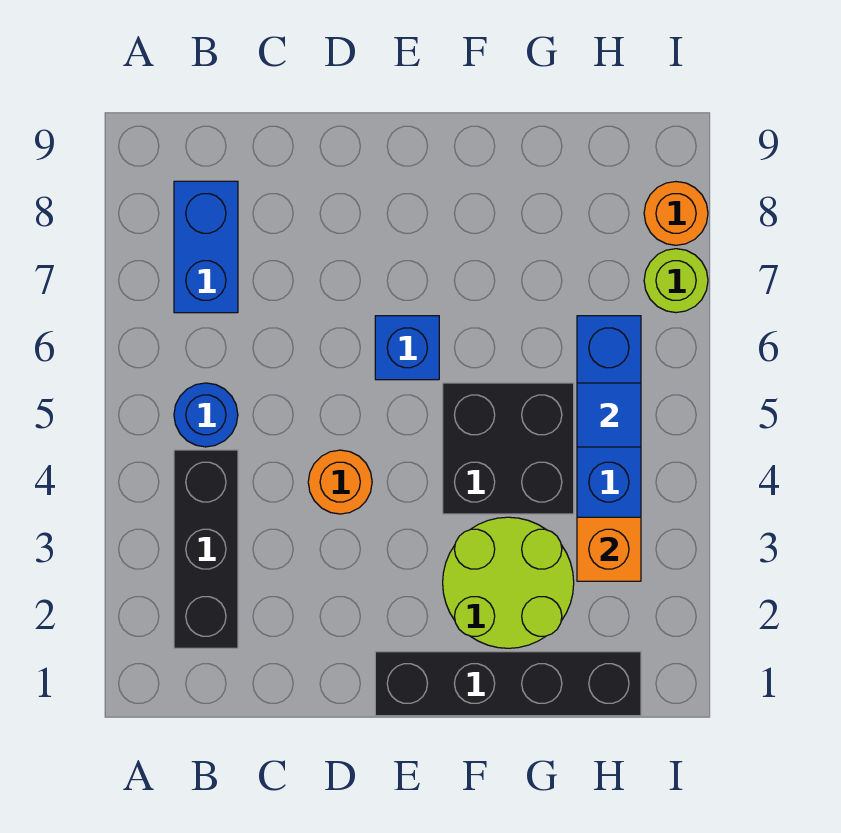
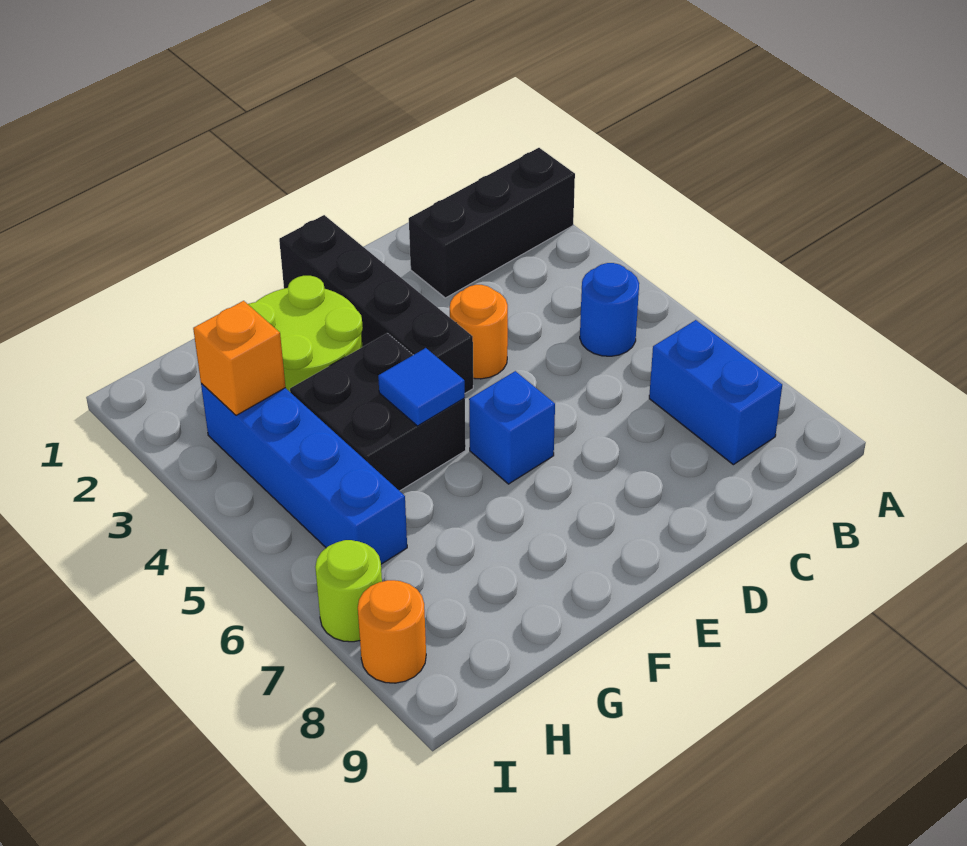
black 1x3 brick [174,450,238,648] -> black 1x3 brick turned to [409,148,575,298]
black 1x4 brick [375,652,641,716] -> black 1x4 brick turned to [279,215,473,393]
blue 1x1 tile [577,383,641,447] -> blue 1x1 tile moved to [378,348,465,426]

